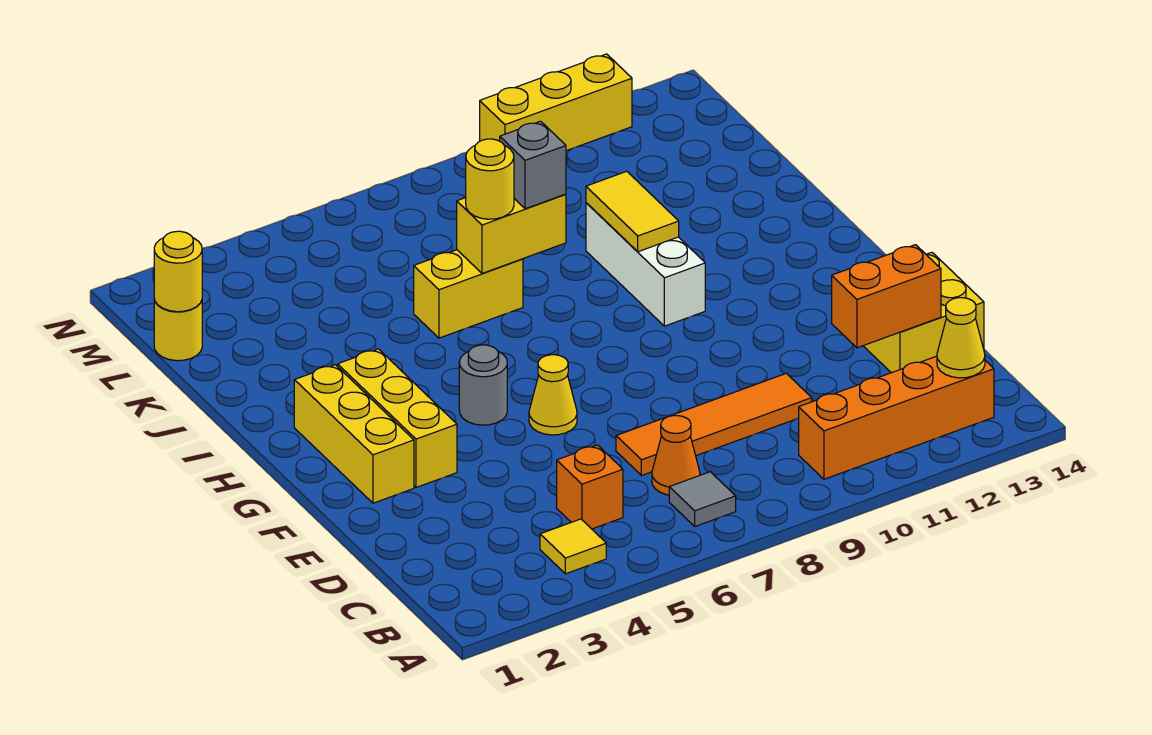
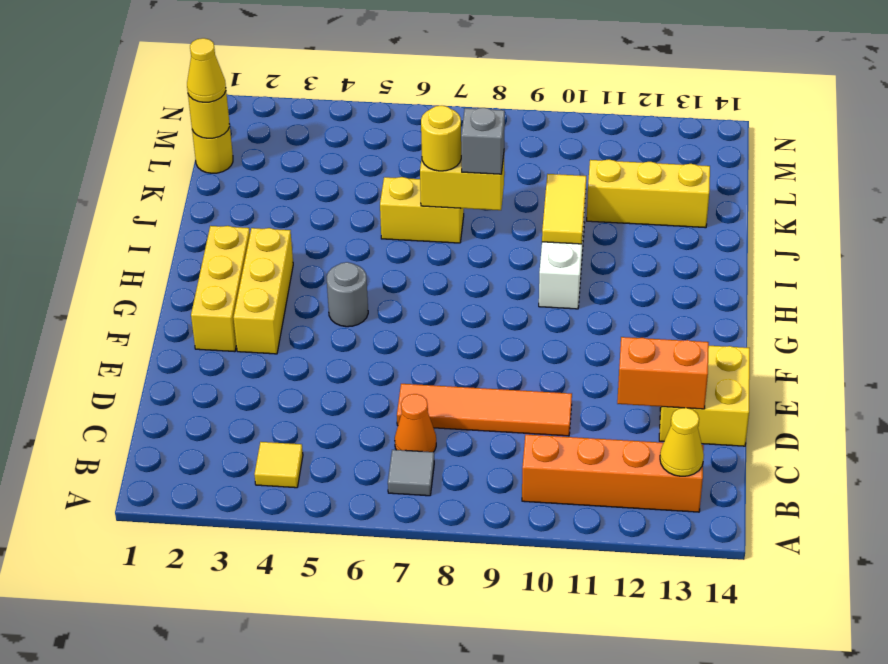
orange 1x1 brick [557,445,623,529] -> none
yellow 1x1 cone [529,355,577,435] -> yellow 1x1 cone moved to [187,38,226,102]
yellow 1x3 brick [480,54,632,151] -> yellow 1x3 brick moved to [587,159,710,228]

